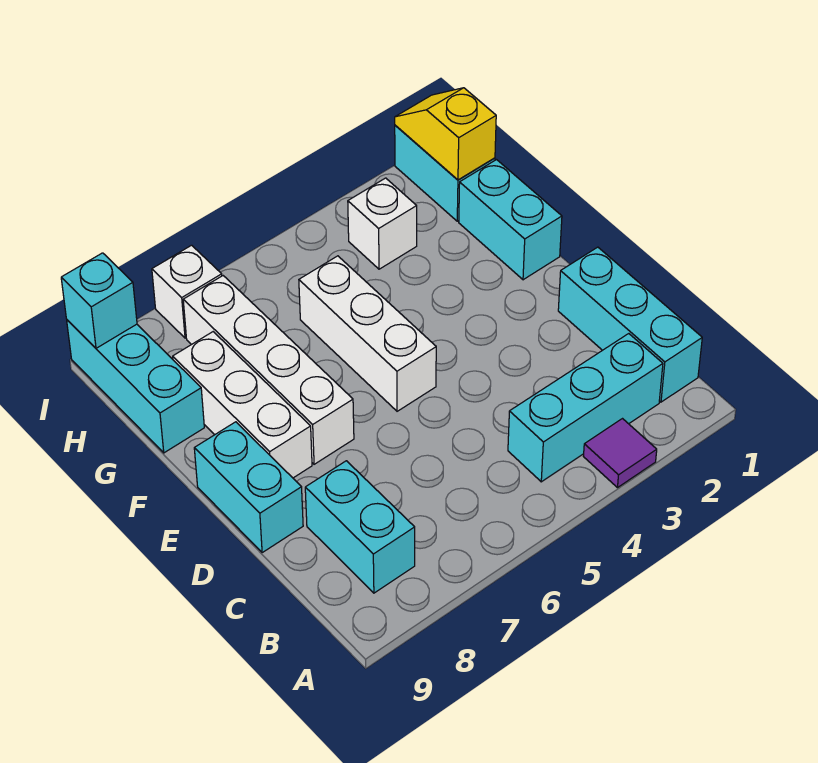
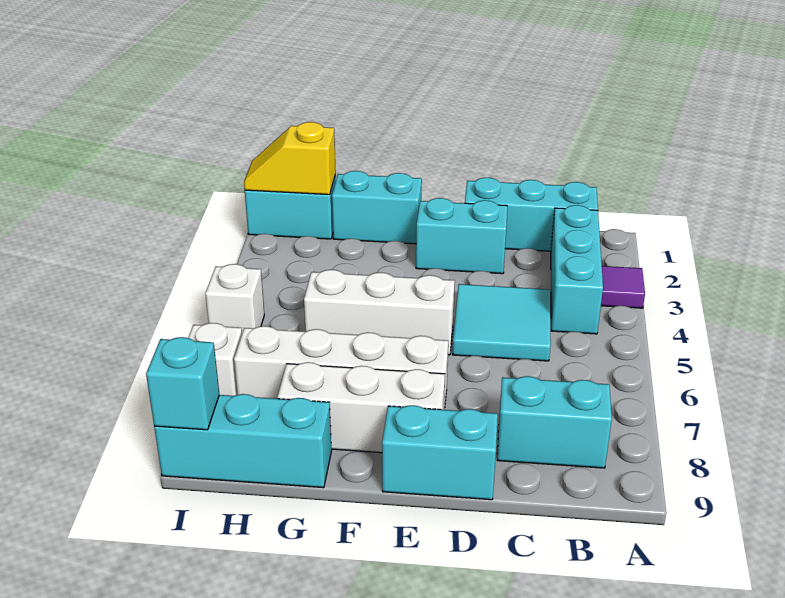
none -> cyan 2x2 tile [452,284,551,361]
none -> cyan 1x2 brick [416,198,507,274]
white 1x1 brick [348,178,417,269] -> white 1x1 brick moved to [205,264,264,333]

